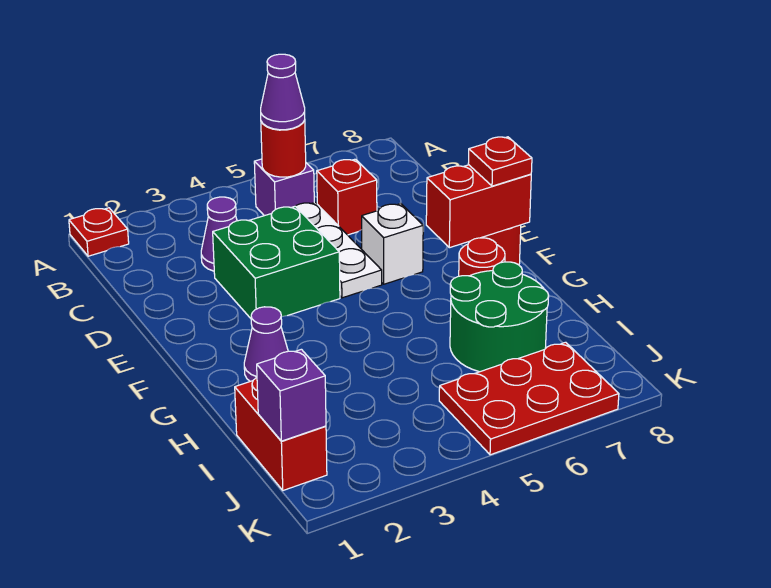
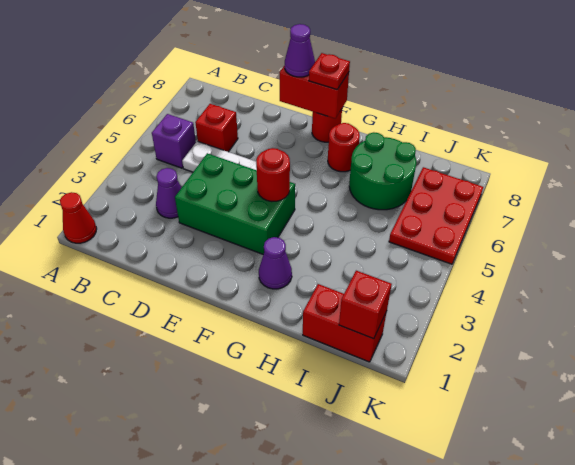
red 1x1 plate [69,208,129,256] -> red 1x1 cone [60,192,97,243]
red 1x1 round brick [261,120,306,177] -> red 1x1 round brick moved to [256,148,290,202]
purple 1x1 cone [261,54,305,130] -> purple 1x1 cone moved to [285,24,315,77]
green 2x2 brick [213,206,340,318] -> green 2x3 brick [175,153,295,255]
white 1x1 brick [362,204,423,284] -> none
red 1x2 brick [426,165,531,248] -> red 1x2 brick turned to [279,66,349,118]
purple 1x1 brick [257,349,326,441] -> red 1x1 brick [339,271,392,339]

